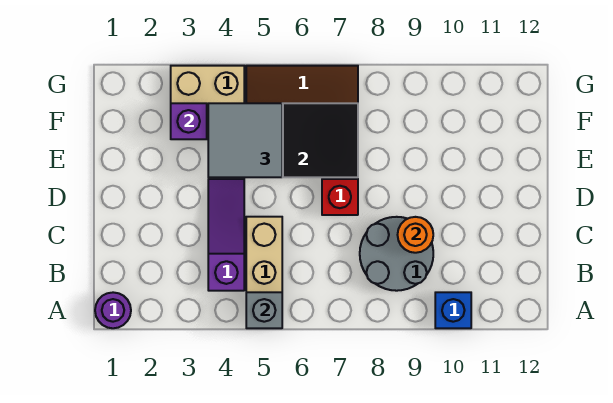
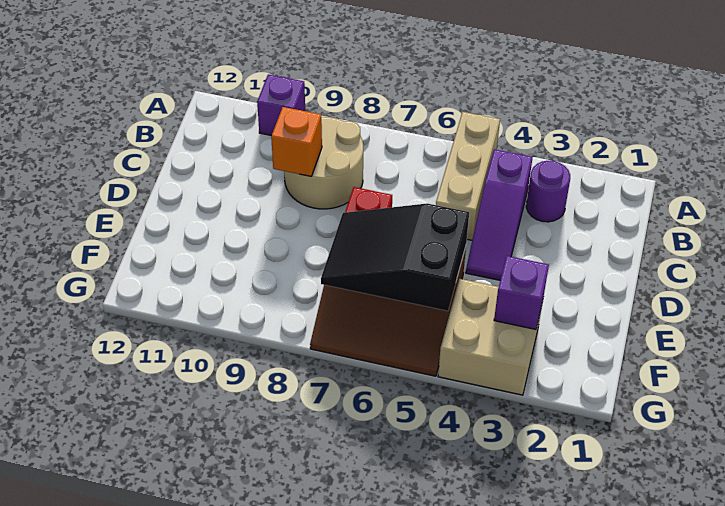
purple 1x1 round brick [95,292,131,328] -> purple 1x1 round brick moved to [526,161,570,222]
grey 1x1 brick [246,292,282,328] -> none
blue 1x1 brick [435,292,471,328] -> purple 1x1 brick [257,74,305,136]
grey 2x2 round brick [360,217,433,291] -> tan 2x2 round brick [284,117,363,209]
orange 1x1 round brick [398,217,433,253] -> orange 1x1 brick [271,107,322,176]
grey 2x2 tile [208,103,282,177] -> none

